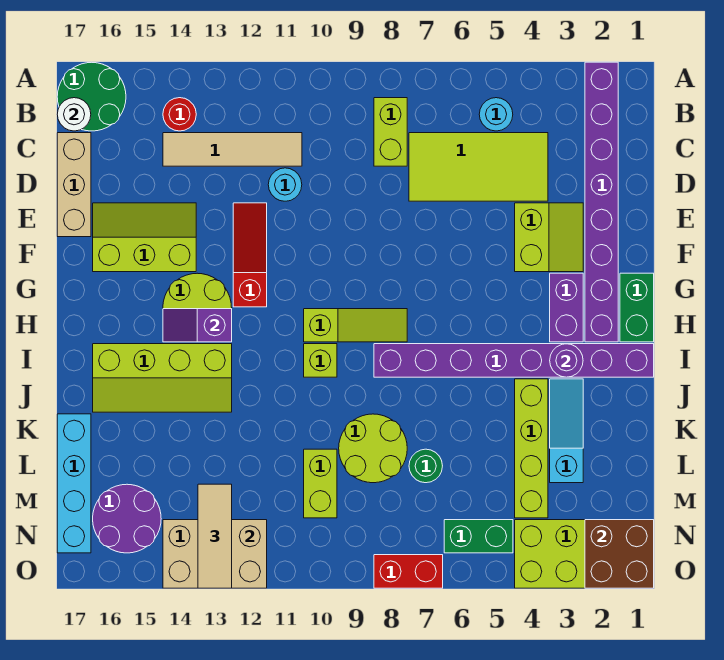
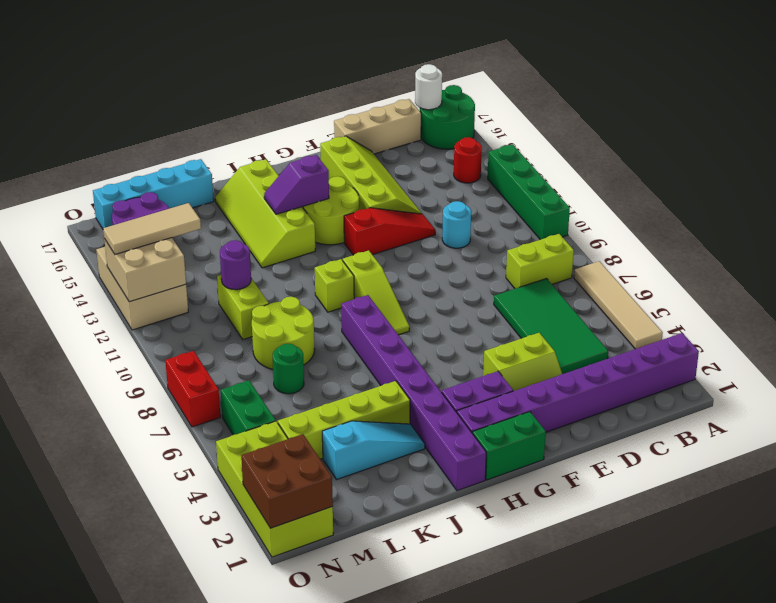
none -> green 1x4 brick [488,144,570,240]
cyan 1x1 round brick [479,98,513,131] -> none
lime 2x4 tile [409,133,548,201] -> green 2x4 tile [494,279,608,374]
tan 1x4 tile [163,133,302,166] -> tan 1x4 tile moved to [574,261,663,349]
lime 2x3 slope [93,203,196,272] -> lime 2x4 slope [320,136,422,214]
purple 1x2 slope [163,309,232,342] -> purple 1x2 slope turned to [264,155,329,214]
purple 1x1 round brick [550,344,583,377] -> purple 1x1 round brick moved to [220,240,251,290]
lime 1x2 brick [304,449,337,518] -> lime 1x2 brick turned to [217,275,269,339]

